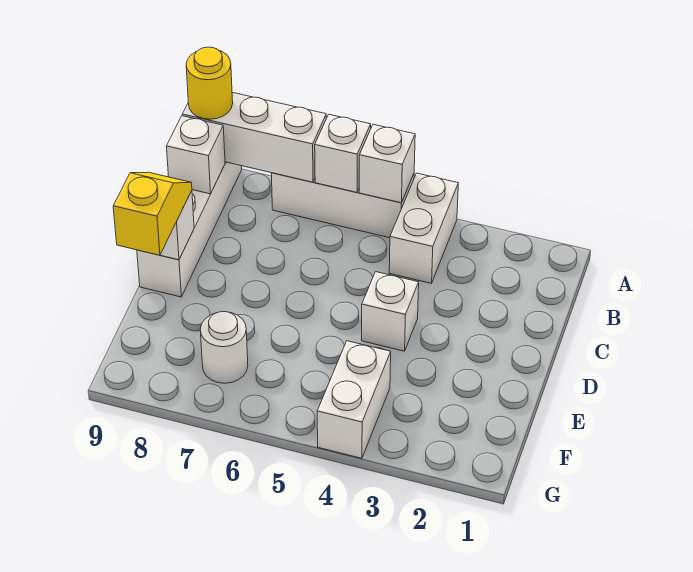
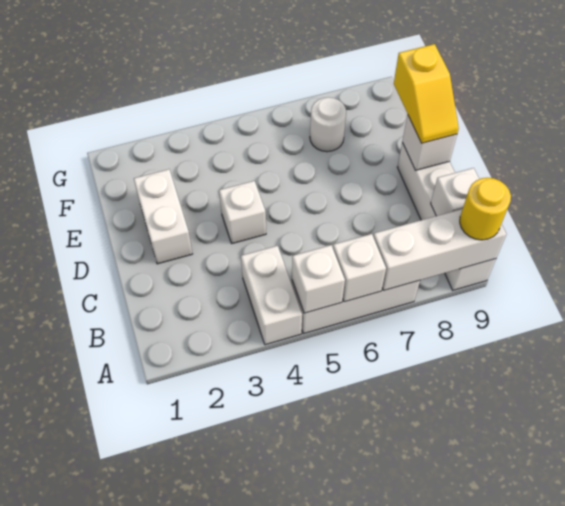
white 1x2 brick [317,341,391,458] -> white 1x2 brick moved to [134,169,192,264]

